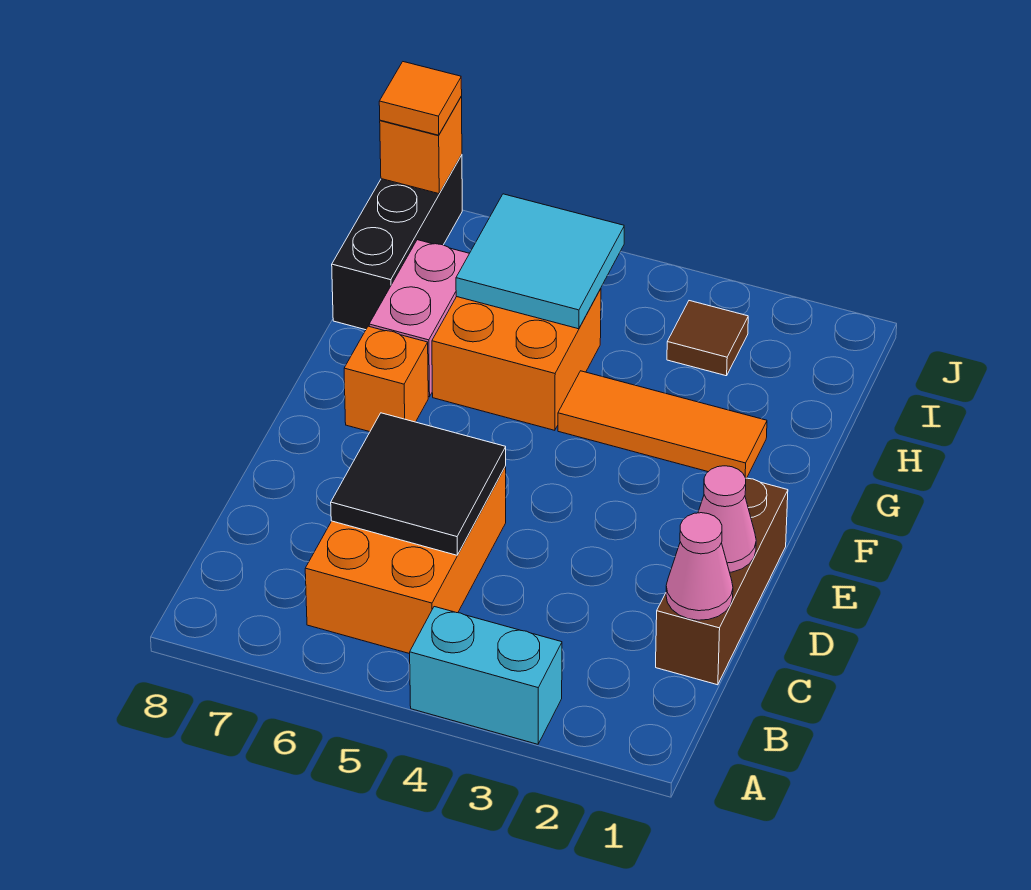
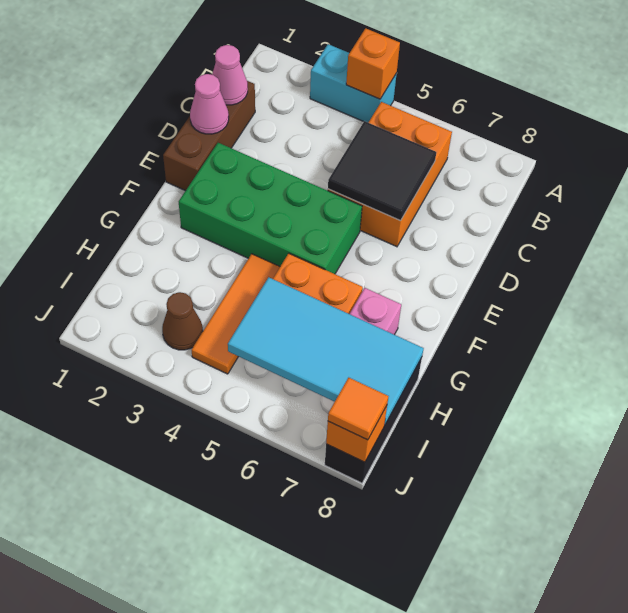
none -> green 2x4 brick [179,143,362,274]
orange 1x1 brick [344,326,428,432] -> orange 1x1 brick moved to [346,28,400,99]
orange 1x3 tile [558,371,767,478] -> orange 1x3 tile turned to [192,254,280,374]
cyan 2x2 tile [456,194,624,329] -> cyan 2x4 tile [228,277,424,425]
brown 1x1 tile [667,301,748,376] -> brown 1x1 cone [162,292,203,350]

